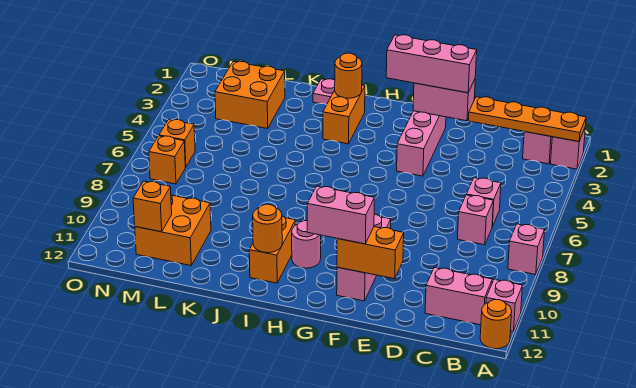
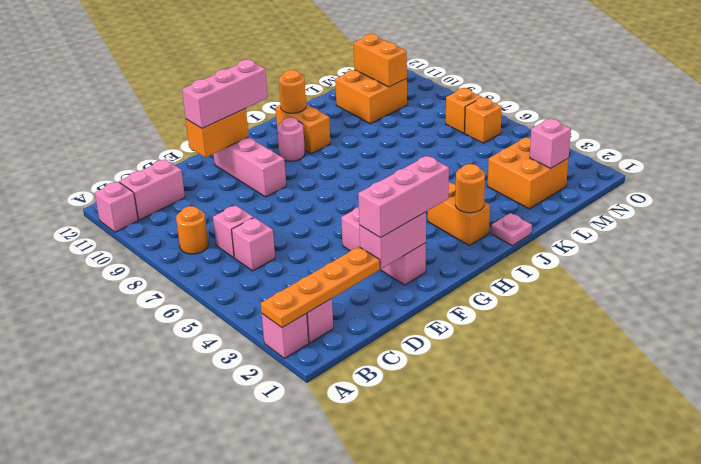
pink 1x1 brick [508,224,545,275] -> pink 1x1 brick moved to [530,119,571,168]
orange 1x1 round brick [480,300,512,349] -> orange 1x1 round brick moved to [176,206,208,254]
pink 1x2 brick [307,186,374,244] -> pink 1x3 brick [182,60,268,128]
orange 1x1 brick [133,181,172,232] -> orange 1x2 brick [354,34,407,87]

